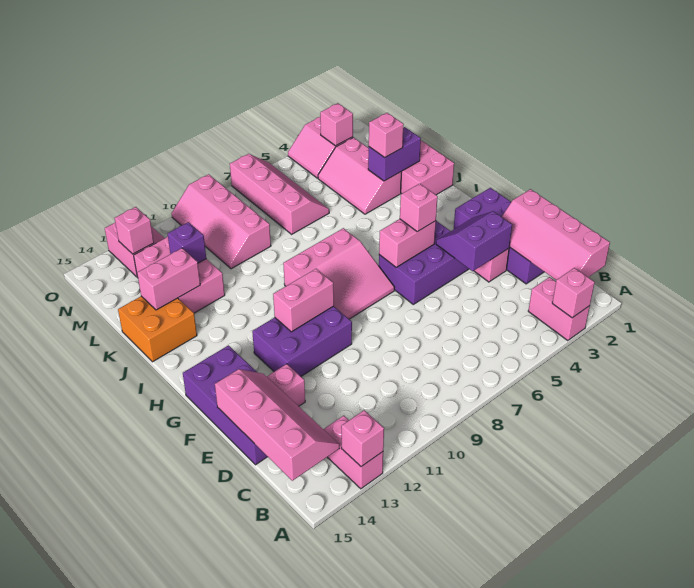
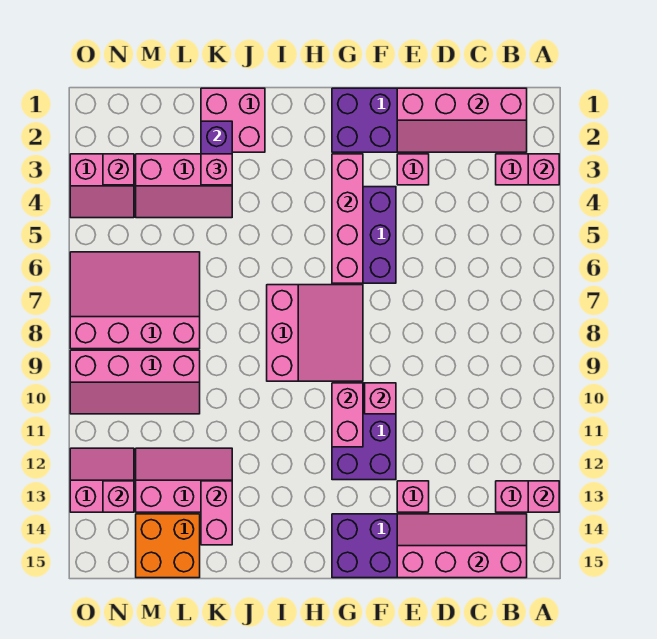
purple 2x2 slope [436,211,512,271] -> none
pink 1x2 brick [379,219,436,267] -> pink 1x4 brick [332,154,363,283]
pink 1x1 brick [400,184,438,232] -> pink 1x1 brick moved to [365,383,396,414]
orange 2x2 brick [118,296,197,362] -> orange 2x2 brick moved to [136,514,200,578]
pink 2x3 brick [134,236,225,313] -> pink 2x3 slope [136,448,232,512]
pink 2x4 slope [230,154,329,234] -> pink 3x4 slope [70,252,200,349]
purple 1x1 brick [168,222,206,263] -> none

